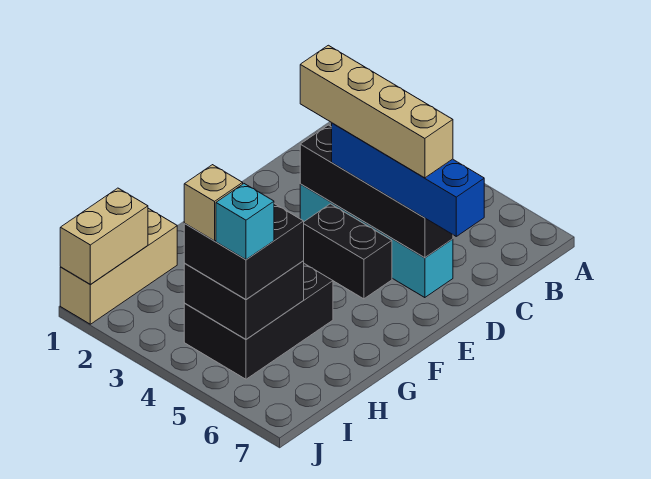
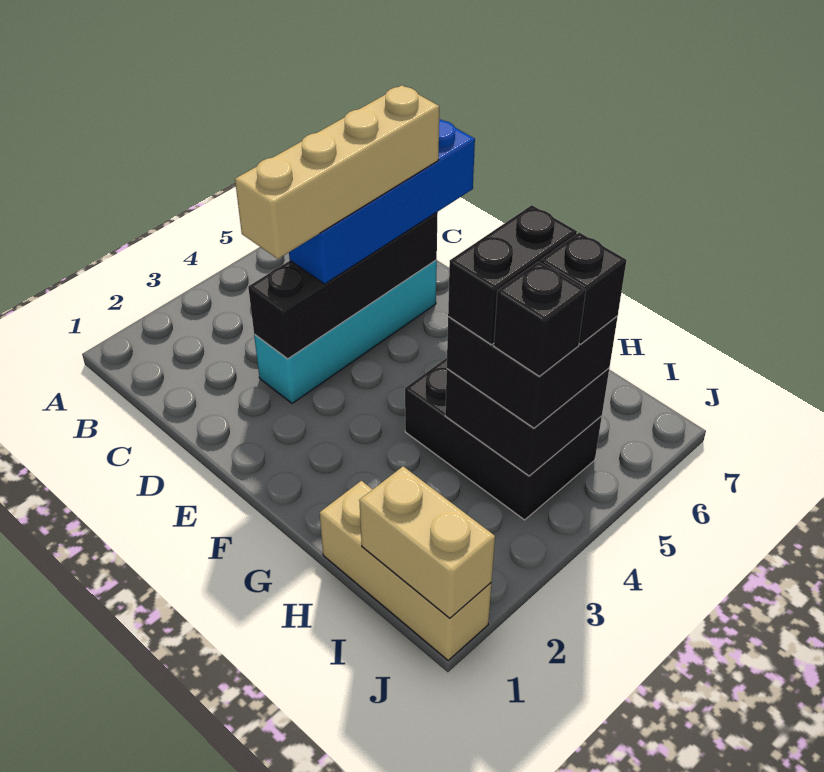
black 1x2 brick [303,204,392,299] -> black 1x2 brick moved to [448,205,577,345]
tan 1x1 brick [184,165,243,241] -> black 1x1 brick [494,262,586,376]
cyan 1x1 brick [216,184,274,260] -> black 1x1 brick [540,232,627,344]

